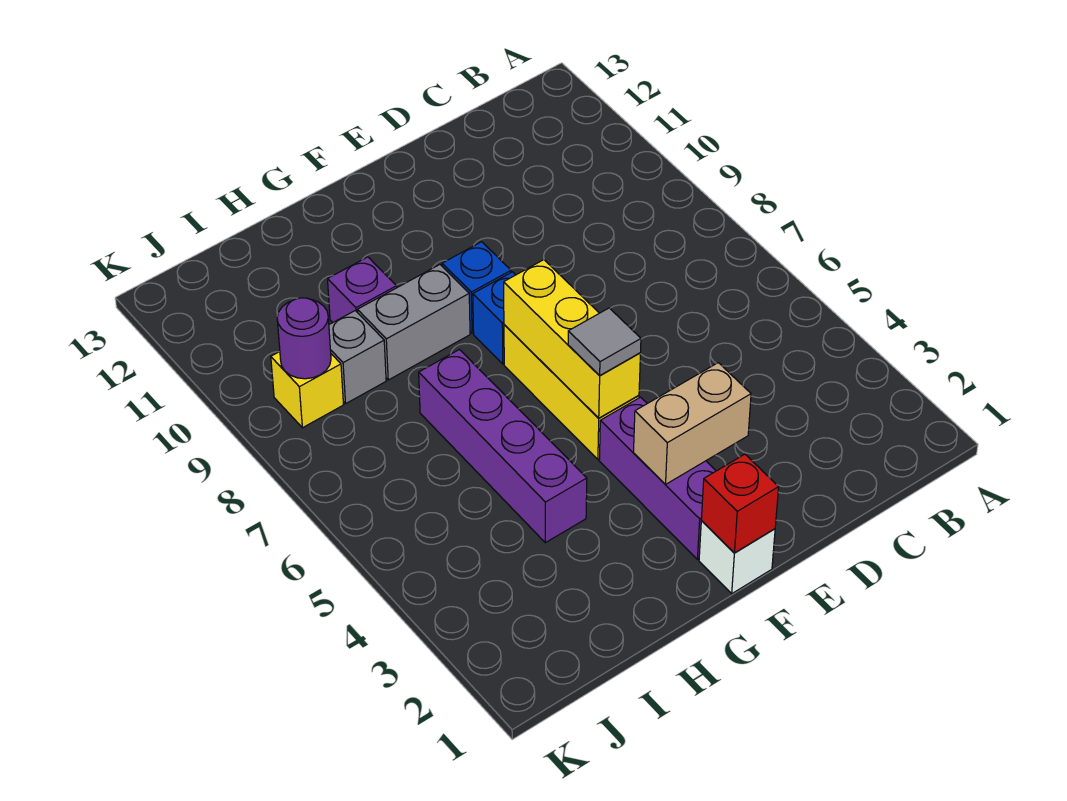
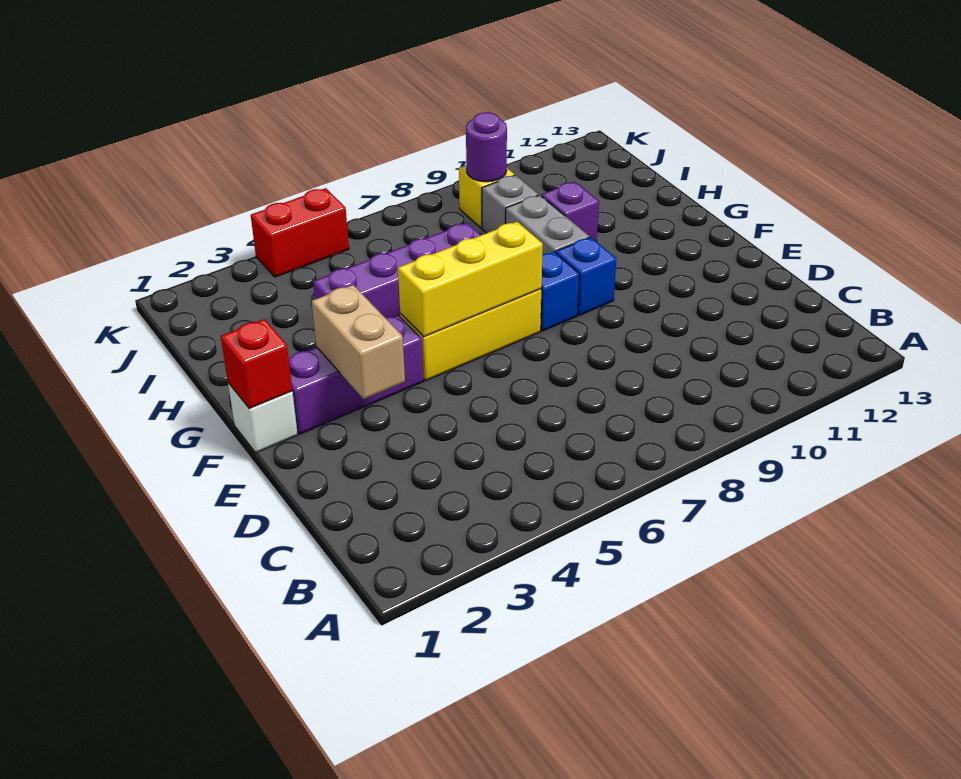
grey 1x1 tile [568,308,641,376] -> none
none -> red 1x2 brick [251,188,349,277]

